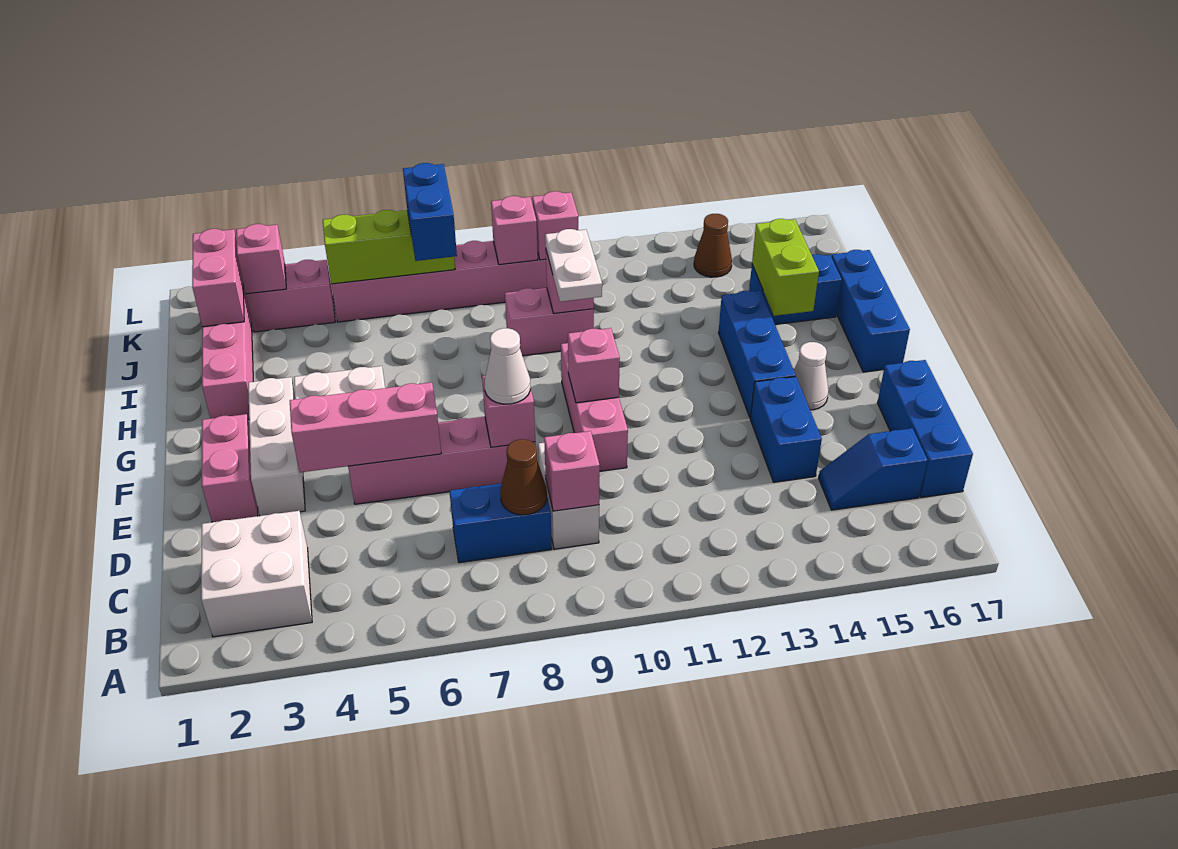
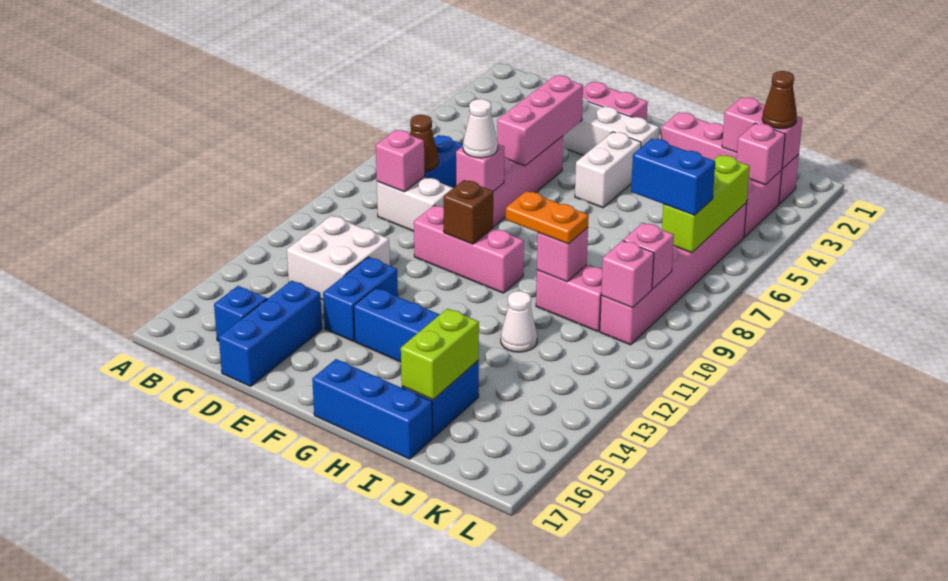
white 2x2 brick [201,511,312,637] -> white 2x2 brick moved to [287,215,390,300]
blue 1x3 brick [877,360,973,497] -> blue 1x3 brick turned to [219,281,322,386]
blue 1x2 brick [750,377,822,482] -> blue 1x2 brick turned to [323,257,398,341]
pink 1x1 brick [568,328,620,403] -> brown 1x1 brick [443,180,493,244]
white 1x1 cone [794,342,829,410] -> white 1x1 cone moved to [501,291,537,352]
white 1x2 plate [545,229,602,302] -> orange 1x2 plate [506,191,589,244]
lime 1x2 brick [752,219,819,316] -> lime 1x2 brick turned to [401,309,479,400]
pink 1x2 brick [505,288,594,356] -> pink 1x2 brick turned to [536,265,602,331]
brown 1x1 cone [694,214,732,277] -> brown 1x1 cone moved to [762,71,797,129]

